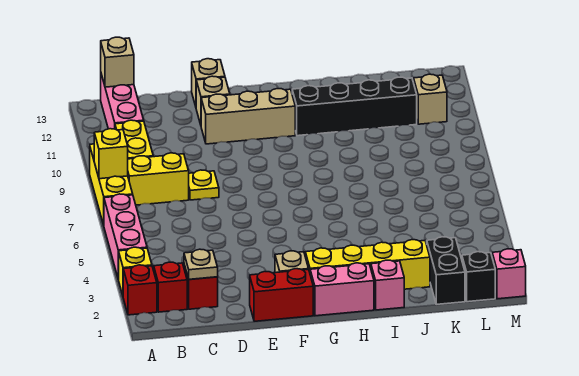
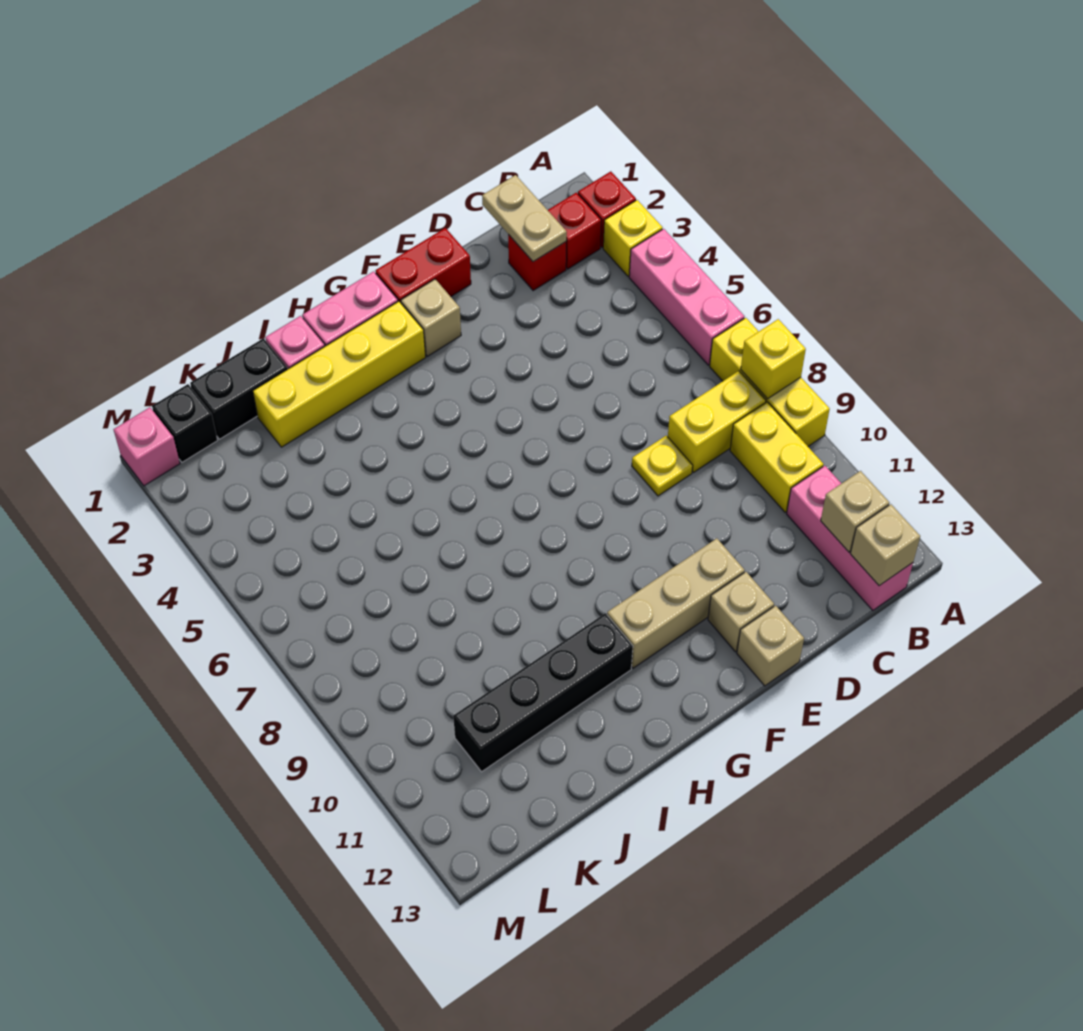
tan 1x1 plate [184,249,218,279] -> tan 1x2 plate [482,175,567,262]
black 1x2 brick [427,237,465,304] -> black 1x2 brick turned to [190,338,287,439]
tan 1x1 brick [413,74,447,124] -> tan 1x1 brick moved to [821,471,889,552]

